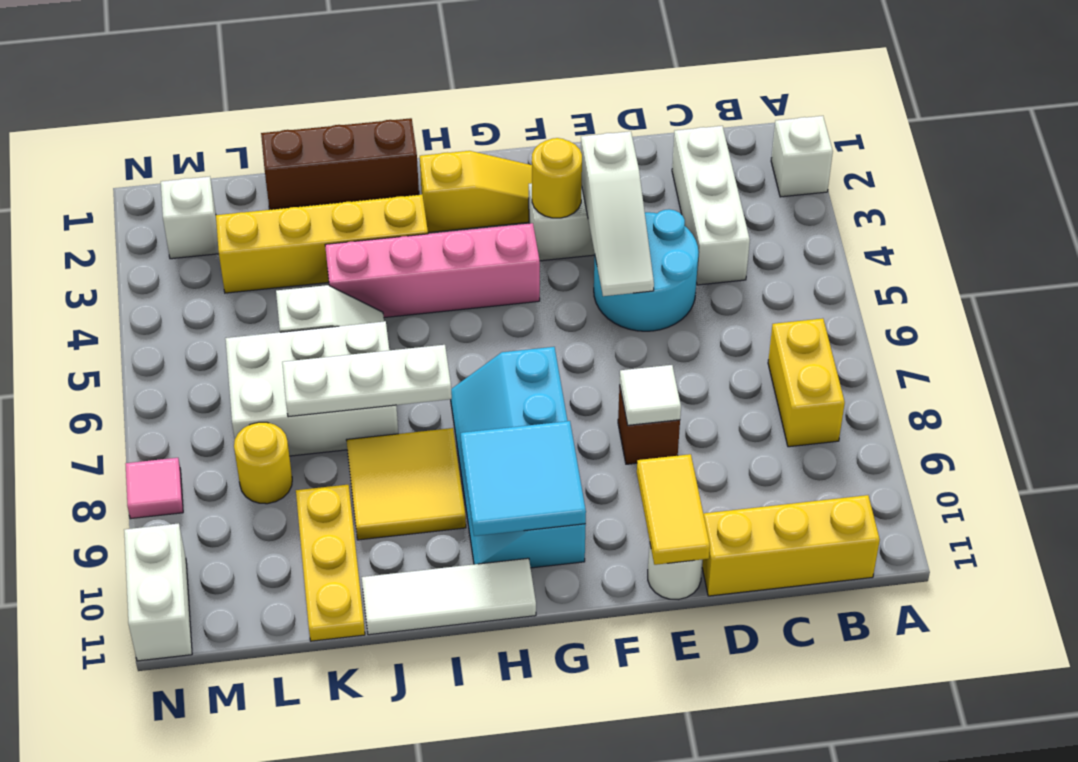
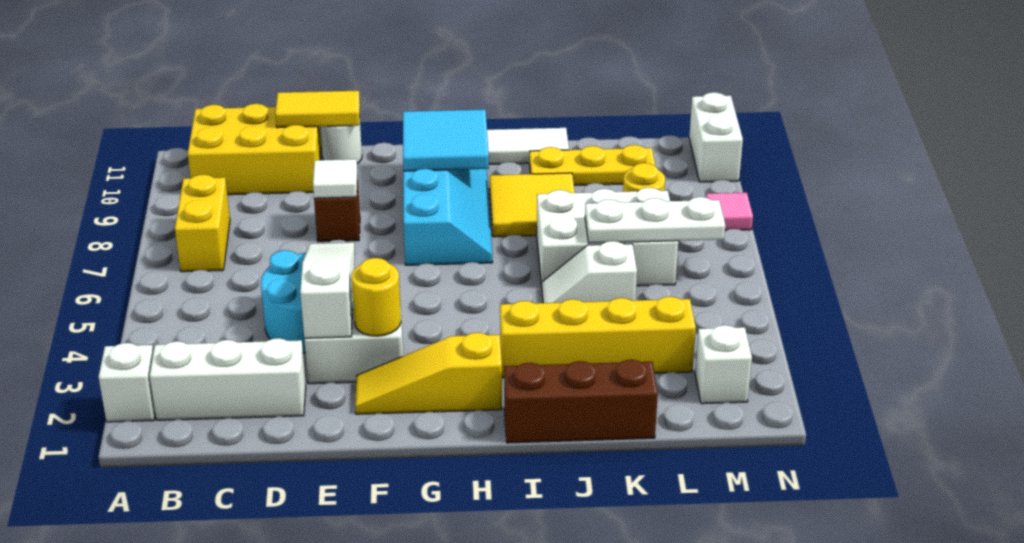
yellow 1x3 brick [702,495,880,596] -> yellow 2x3 brick [188,104,321,195]
white 1x3 brick [672,126,750,285] -> white 1x3 brick turned to [150,338,306,420]
yellow 1x2 tile [637,454,710,565] -> yellow 1x2 tile turned to [275,91,360,128]
pink 1x4 brick [325,223,540,318] -> none
white 1x3 plate [282,345,452,417] -> white 1x3 plate moved to [585,197,725,243]
yellow 1x3 plate [296,485,365,641] -> yellow 1x3 plate turned to [530,145,656,185]

